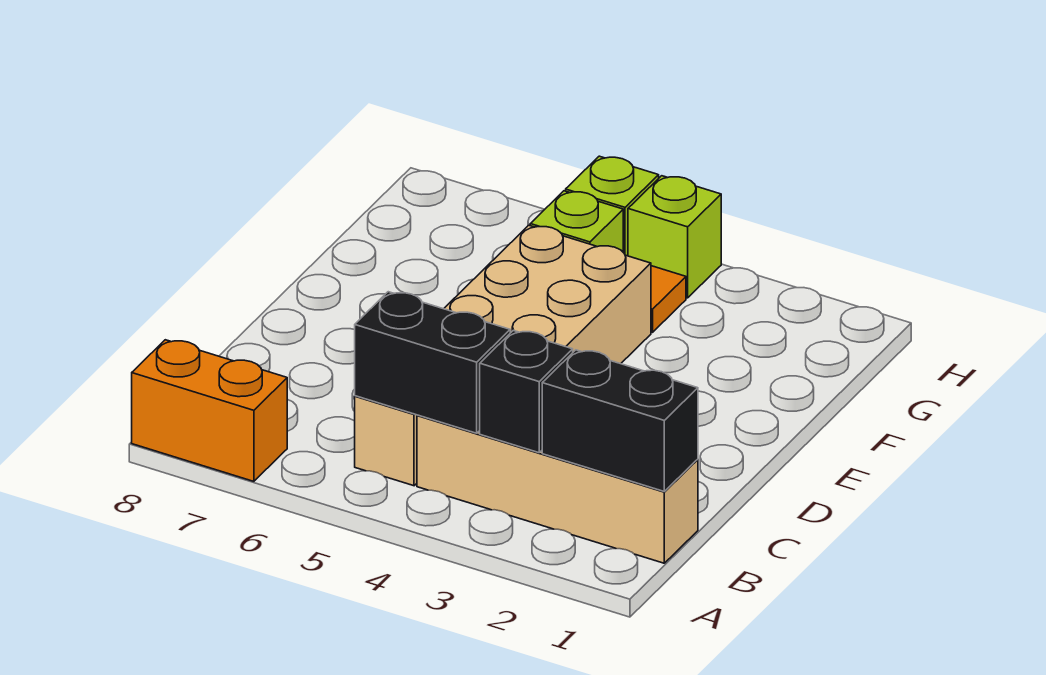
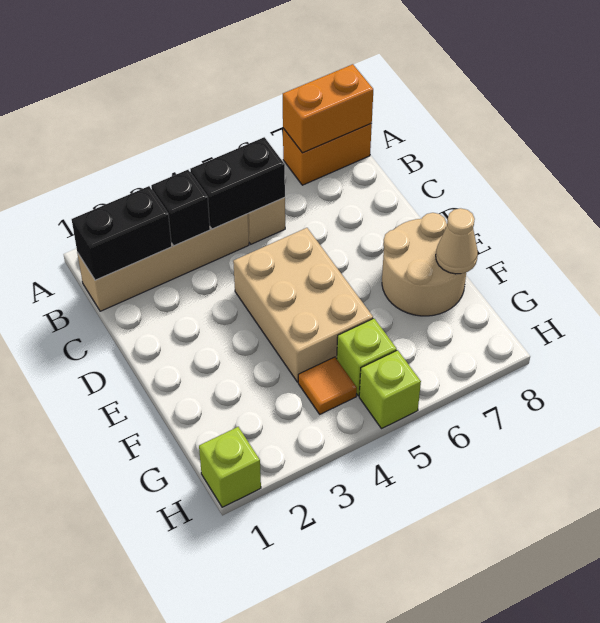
none -> orange 1x2 brick [283,64,373,153]
none -> tan 2x2 round brick [382,213,466,316]
none -> tan 1x1 cone [436,208,478,274]
lime 1x1 brick [628,176,721,298] -> lime 1x1 brick moved to [199,427,261,507]

